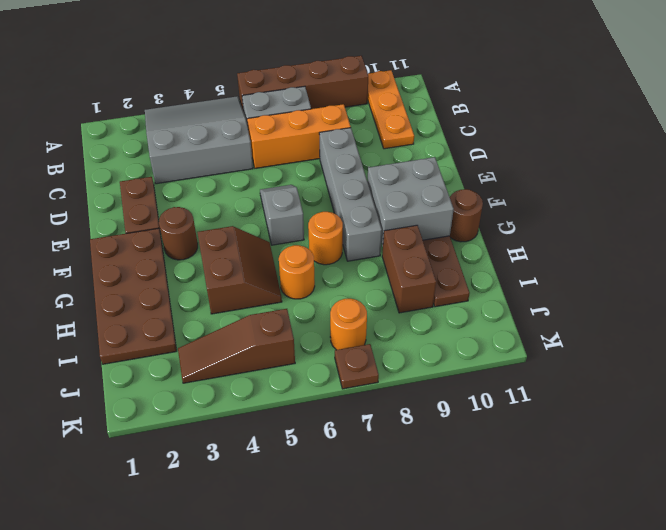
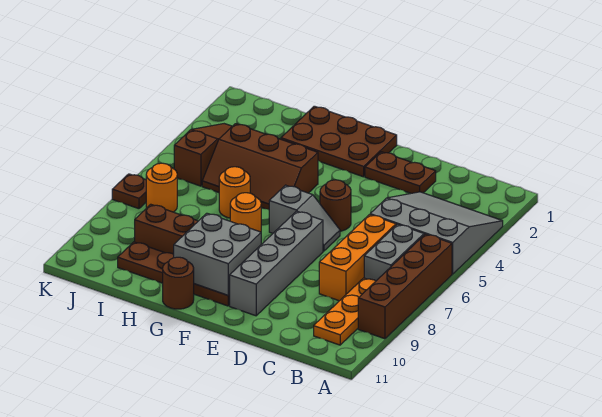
grey 3x3 slope [145,96,253,184] -> grey 3x3 slope turned to [370,192,503,274]
orange 1x3 plate [368,70,414,149] -> orange 1x3 plate turned to [314,278,376,345]
grey 1x4 brick [319,128,382,261] -> grey 1x4 brick turned to [229,211,323,316]
brown 2x4 plate [90,228,177,364] -> brown 2x3 plate [281,106,397,177]
brown 1x1 round brick [159,207,198,260] -> brown 1x1 round brick moved to [320,180,351,231]
brown 2x2 slope [198,226,282,314] -> brown 2x3 slope [202,124,318,210]

